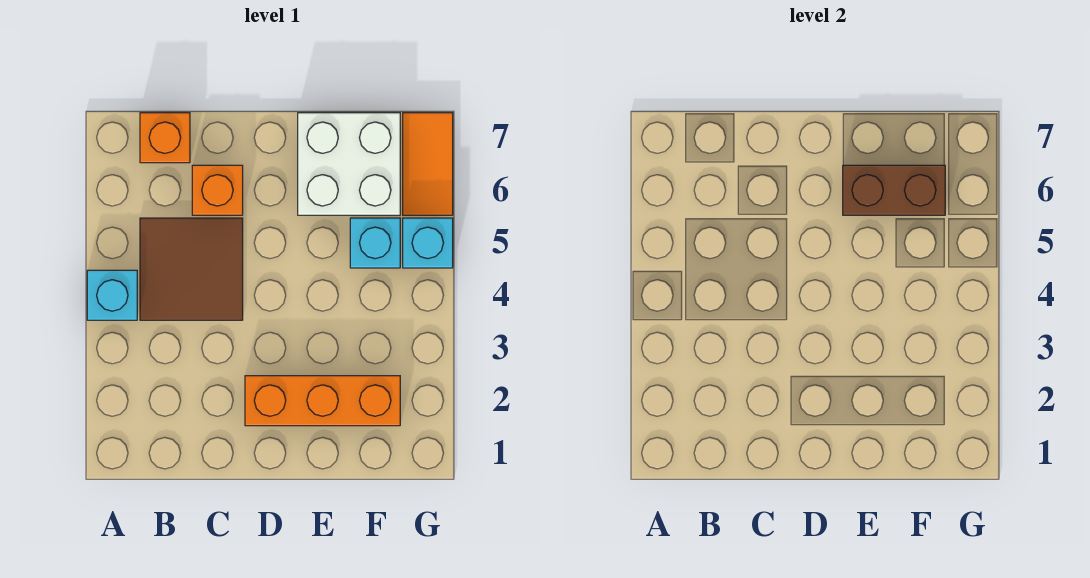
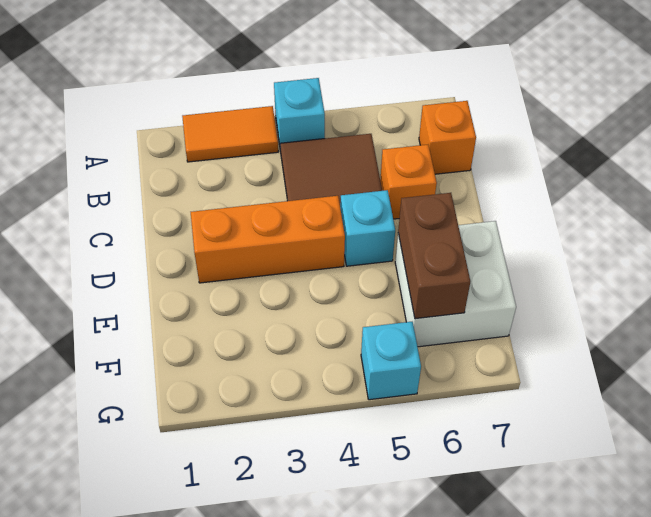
orange 1x3 brick [245,376,400,426] -> orange 1x3 brick turned to [191,196,345,283]
cyan 1x1 brick [350,218,400,268] -> cyan 1x1 brick moved to [340,190,395,266]
orange 1x2 tile [403,113,453,215] -> orange 1x2 tile moved to [182,106,278,162]

